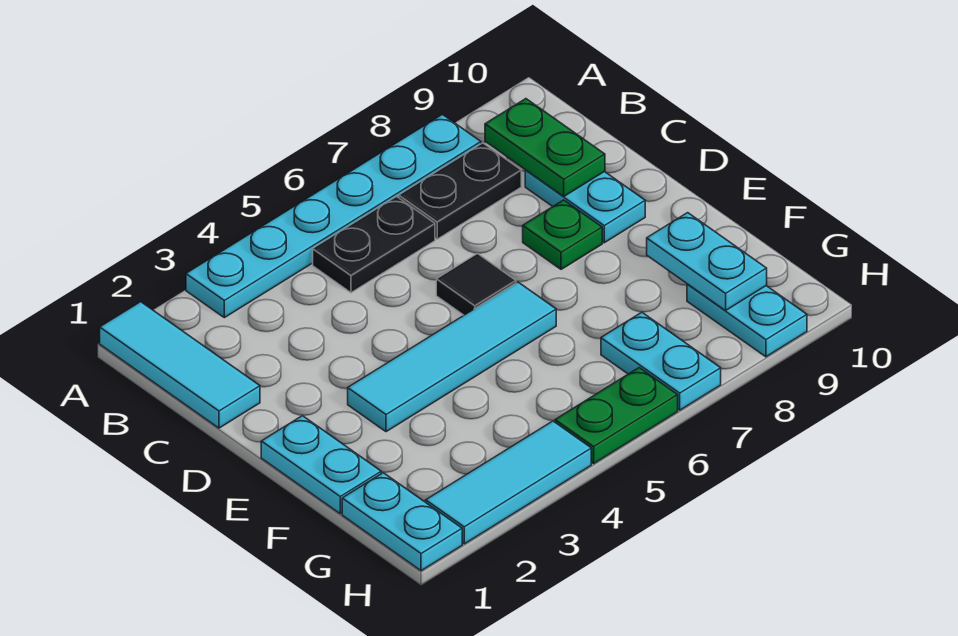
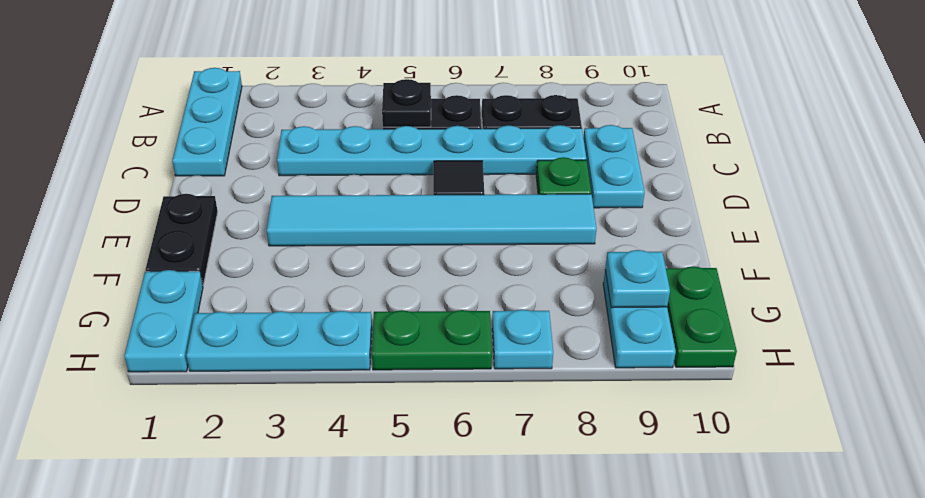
cyan 1x3 tile [100,302,260,428] -> cyan 1x3 plate [172,68,242,176]
cyan 1x6 plate [186,115,481,318] -> cyan 1x6 plate moved to [277,125,586,176]
none -> black 1x1 plate [382,79,431,127]
green 1x2 plate [485,99,605,196] -> green 1x2 plate moved to [666,266,737,367]
cyan 1x2 plate [261,416,381,514] -> black 1x2 plate [145,194,218,285]
cyan 1x4 tile [348,282,556,432] -> cyan 1x6 tile [267,194,597,246]
cyan 1x2 plate [647,213,767,310] -> cyan 1x1 plate [605,250,670,308]
cyan 1x2 plate [601,312,721,410] -> cyan 1x1 plate [492,310,553,369]
cyan 1x3 tile [426,421,591,544] -> cyan 1x3 plate [186,311,372,371]

